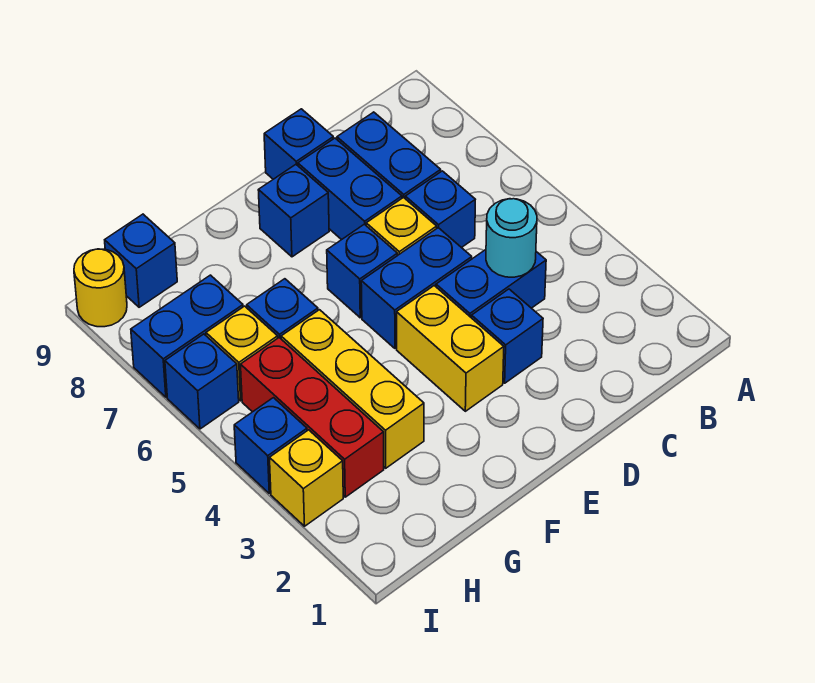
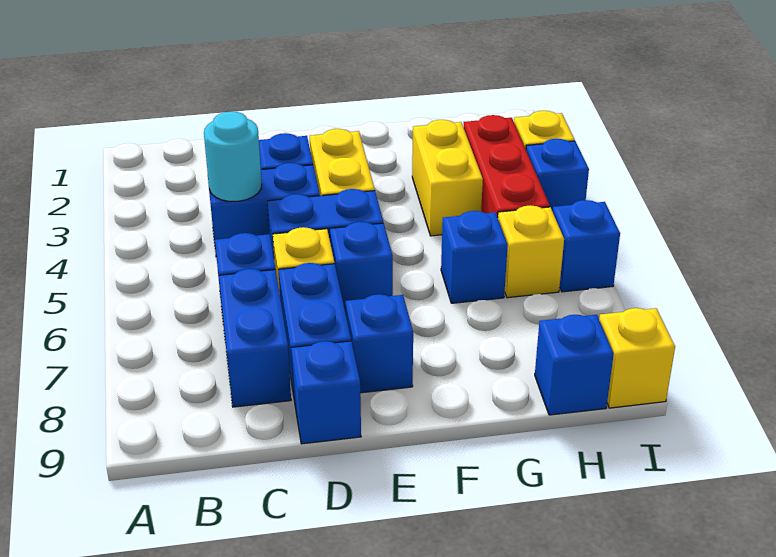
yellow 1x3 brick [281,310,424,468] -> yellow 1x2 brick [412,120,483,236]
blue 1x2 brick [131,275,243,397] -> none
yellow 1x1 round brick [74,249,127,327] -> yellow 1x1 brick [599,308,675,408]

